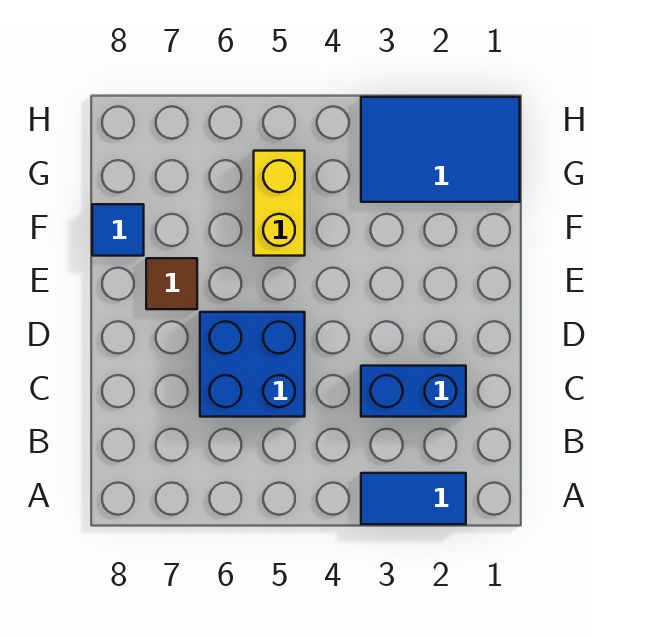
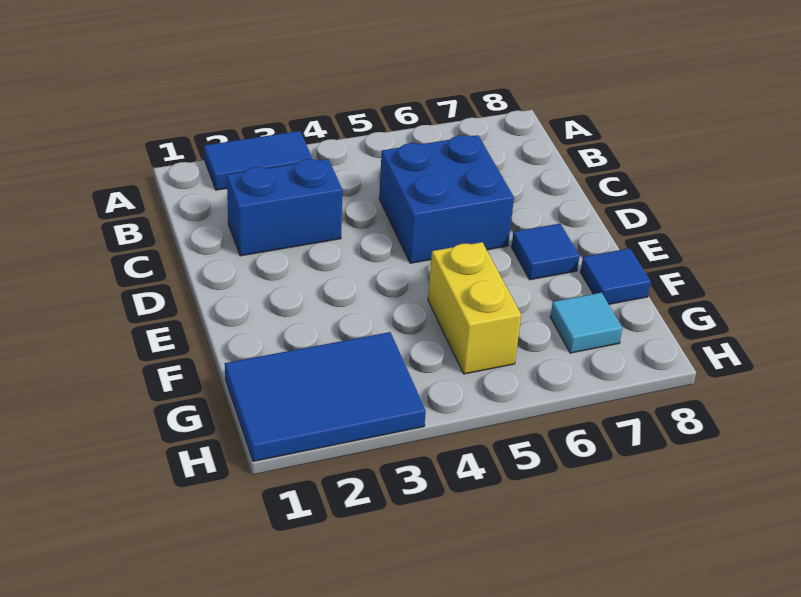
brown 1x1 tile [146,258,197,309] -> blue 1x1 tile [512,224,579,280]
none -> cyan 1x1 tile [550,293,622,353]

